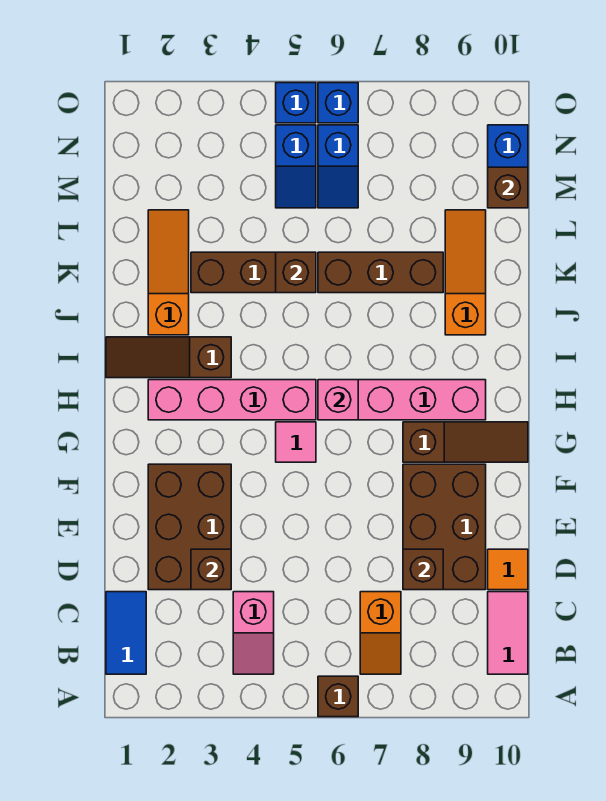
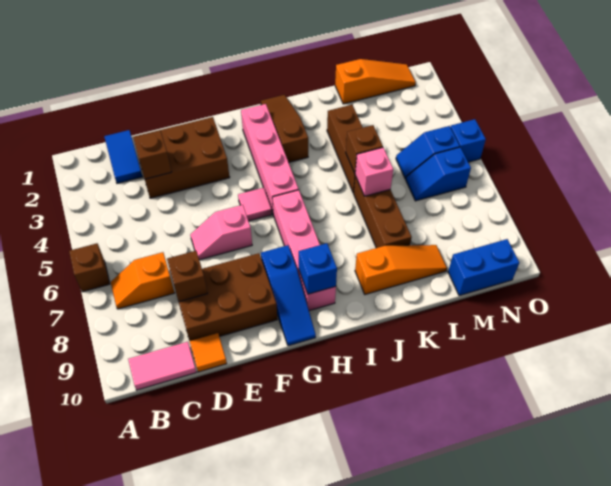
blue 1x2 tile [106,592,146,674] -> blue 1x2 tile turned to [104,130,142,183]
pink 1x2 slope [233,592,274,674] -> pink 1x2 slope moved to [190,205,252,260]
brown 1x3 slope [403,422,528,462] -> blue 1x3 slope [261,245,316,346]
pink 1x1 brick [318,380,358,420] -> pink 1x1 brick moved to [355,147,393,196]
orange 1x3 slope [148,210,189,335] -> orange 1x3 slope moved to [335,59,416,104]
brown 1x1 brick [488,167,528,208] -> none
blue 1x1 brick [318,83,358,123] -> blue 1x1 brick moved to [299,243,337,294]

